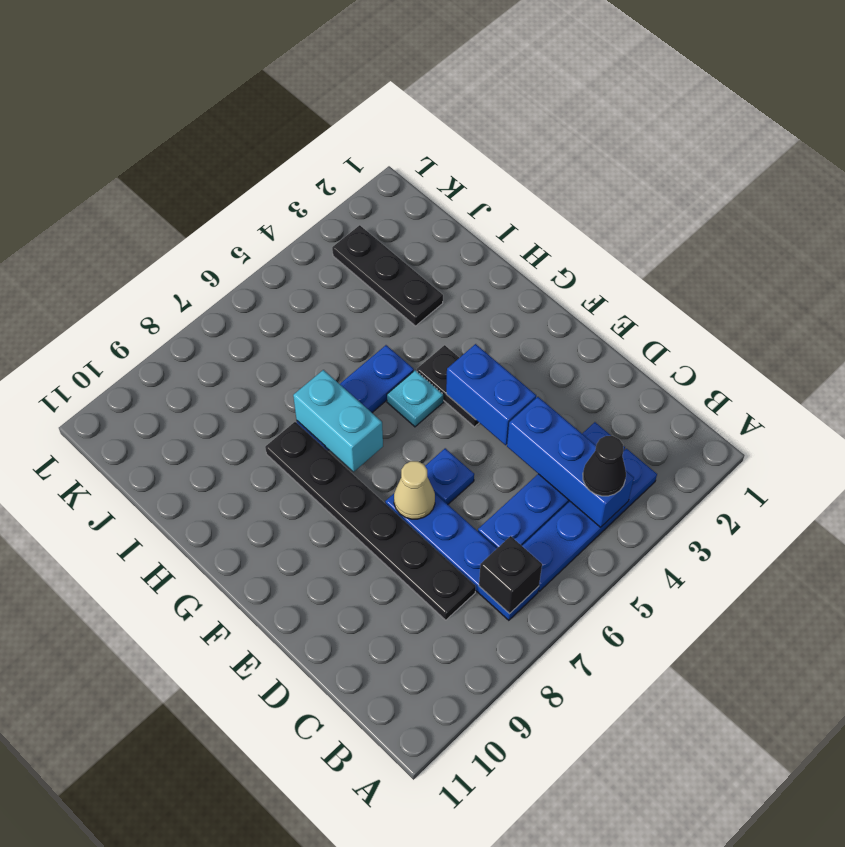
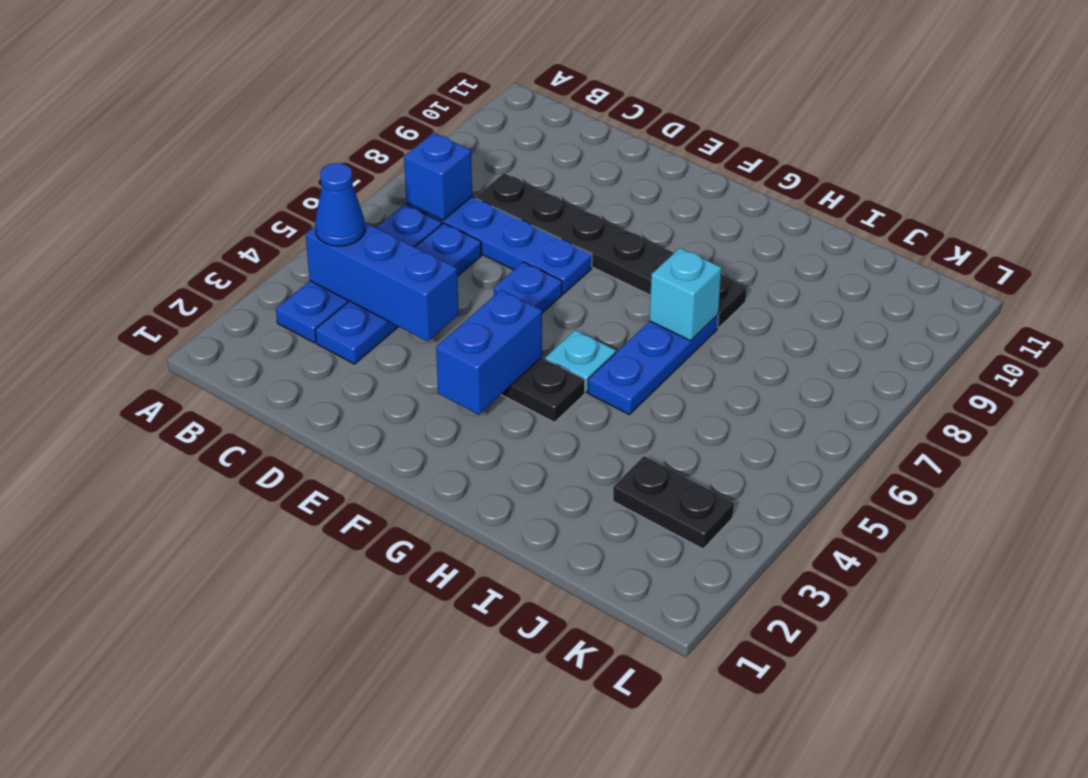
black 1x1 cone [583,436,626,496] -> blue 1x1 cone [315,163,365,246]
black 1x1 brick [479,536,542,614] -> blue 1x1 brick [404,133,472,220]
blue 1x2 brick [446,344,536,445] -> blue 1x2 brick turned to [436,290,542,415]
tan 1x1 cone [394,461,435,519] -> none
cyan 1x2 brick [293,370,383,472] -> cyan 1x1 brick [650,248,721,341]
black 1x3 plate [332,225,443,326] -> black 1x2 plate [613,456,734,549]

